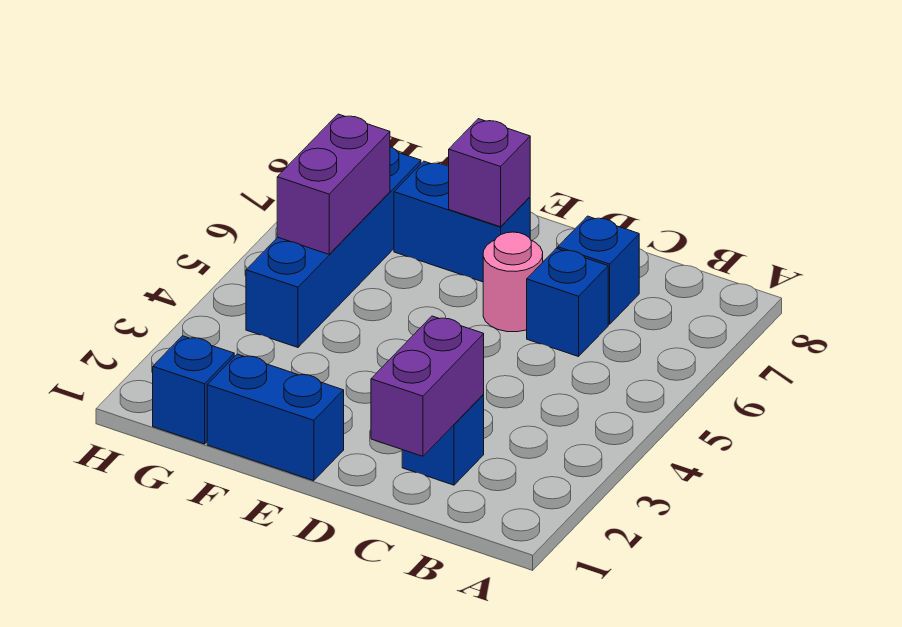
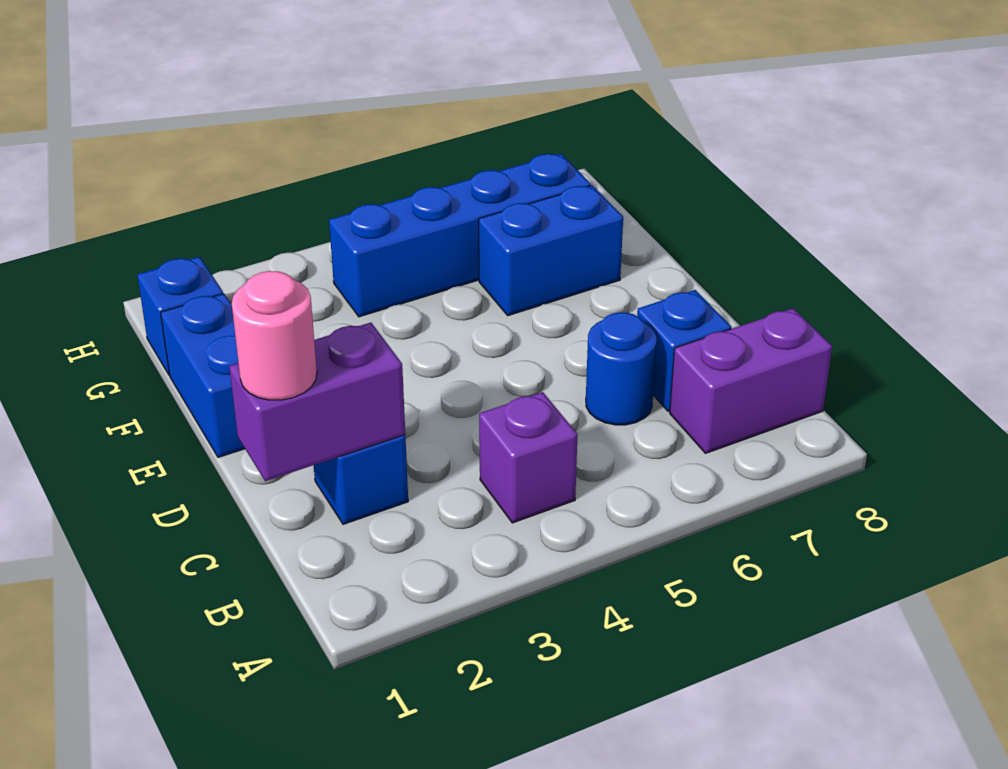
blue 1x1 brick [527,248,608,357] -> blue 1x1 round brick [586,312,657,425]
pink 1x1 round brick [483,232,543,332] -> pink 1x1 round brick moved to [232,271,317,400]
blue 1x2 brick [394,161,530,282] -> blue 1x2 brick turned to [479,185,623,316]
purple 1x1 brick [449,119,530,227] -> purple 1x1 brick moved to [479,392,578,523]
purple 1x2 brick [277,114,390,254] -> purple 1x2 brick moved to [670,308,832,453]

